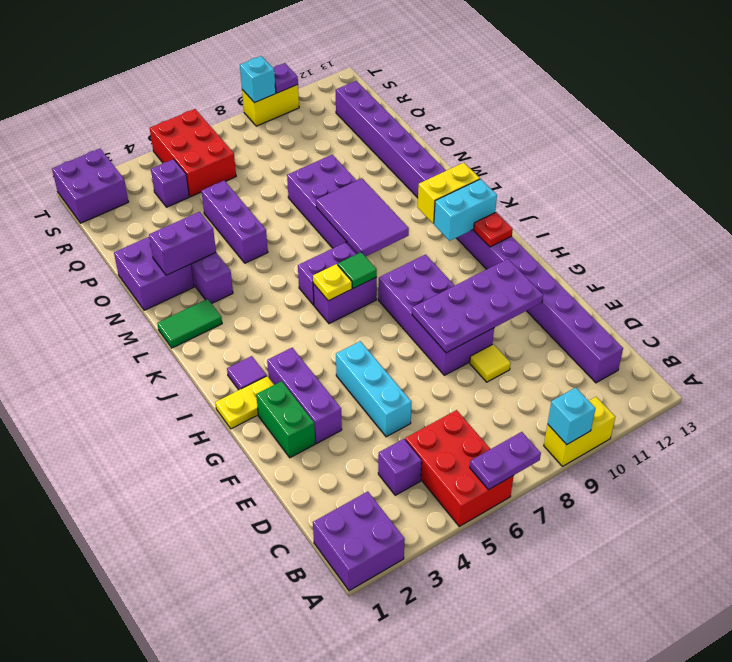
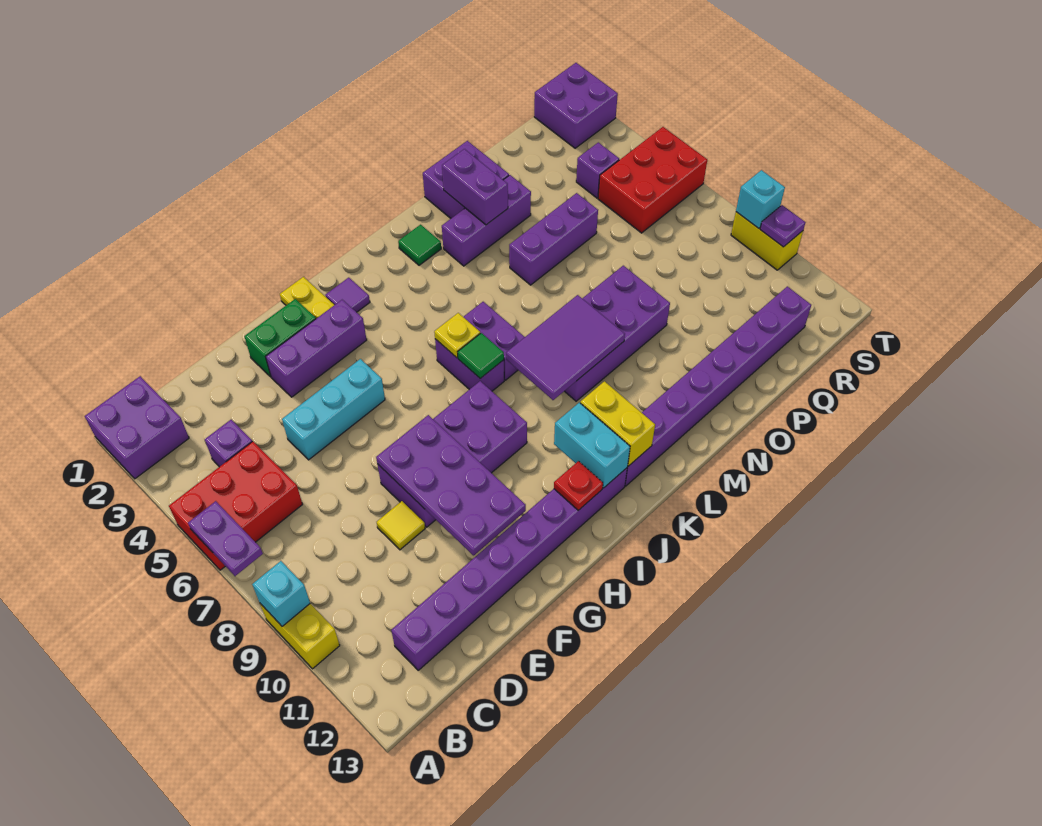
green 1x2 tile [157,299,222,348] -> green 1x1 tile [398,225,441,265]

